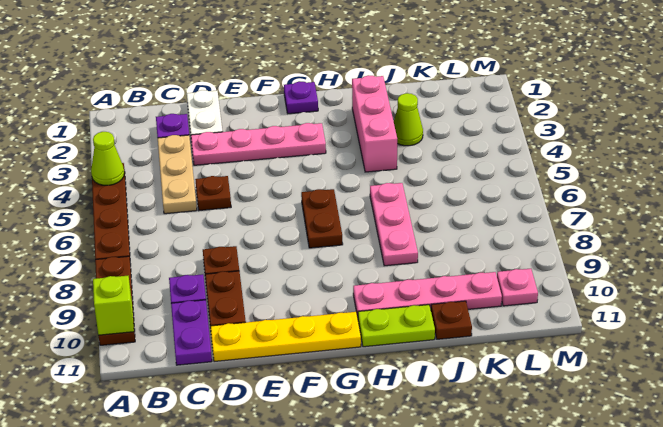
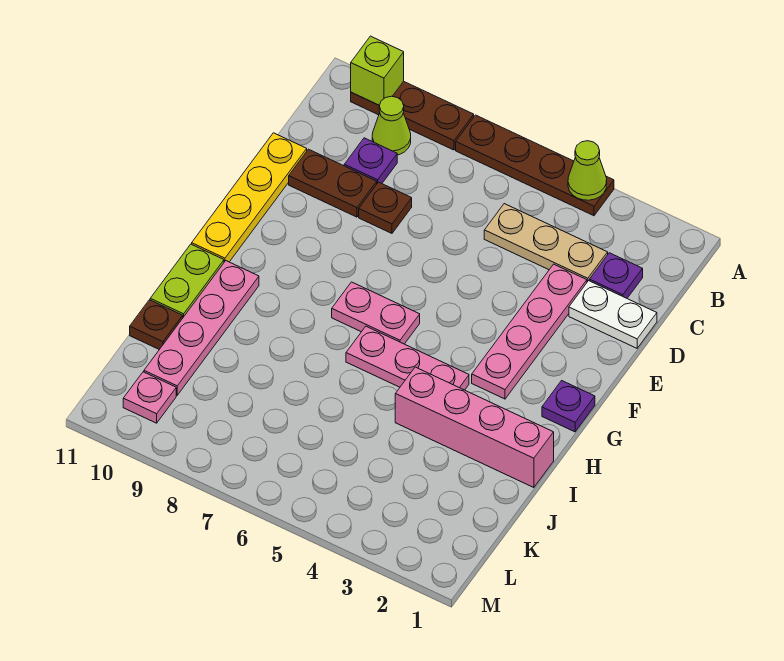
purple 1x2 plate [171,300,212,365] -> none
brown 1x1 plate [195,176,231,210] -> none
brown 1x2 plate [301,189,343,248] -> pink 1x2 plate [332,282,420,344]
pink 1x3 brick [352,75,397,172] -> pink 1x4 brick [395,367,554,488]
pink 1x3 plate [370,183,418,266] -> pink 1x3 plate moved to [346,326,469,390]
lime 1x1 cone [394,93,423,146] -> lime 1x1 cone moved to [372,96,411,155]

